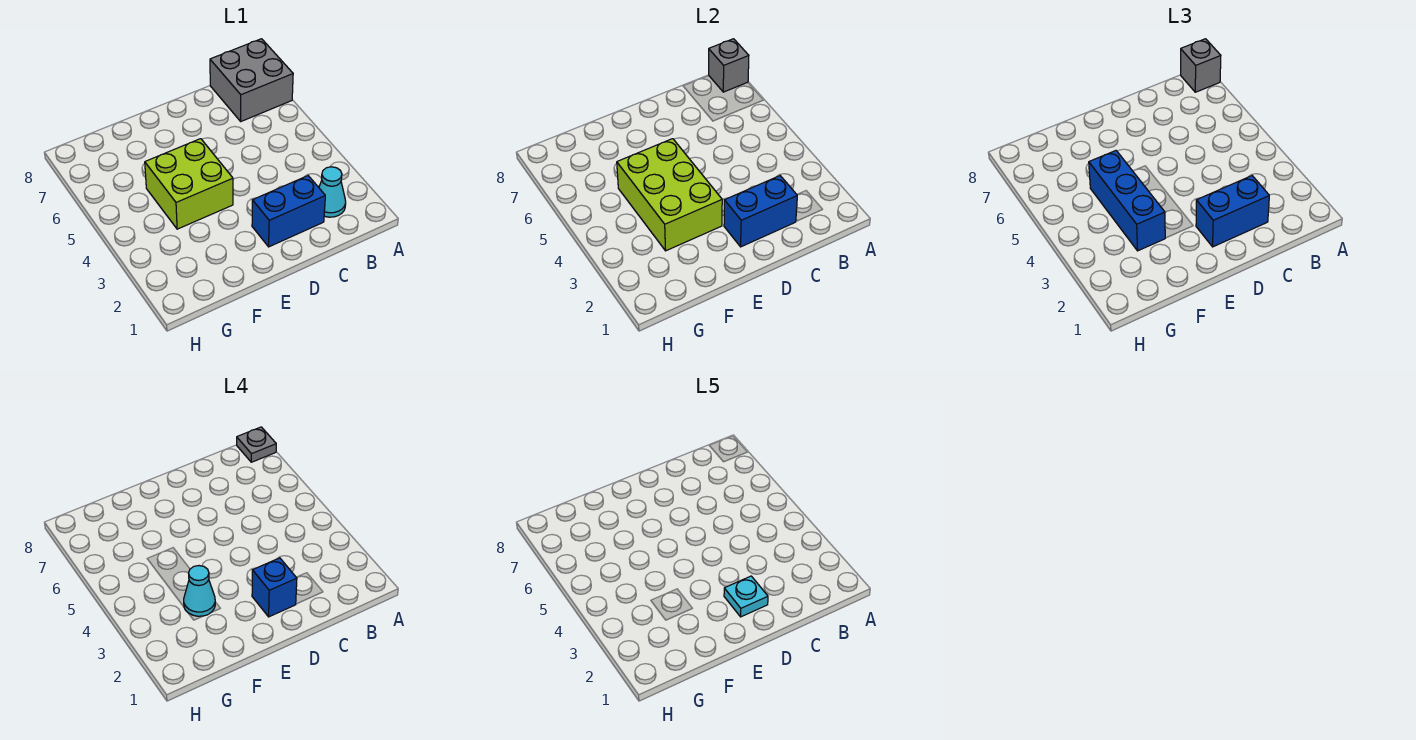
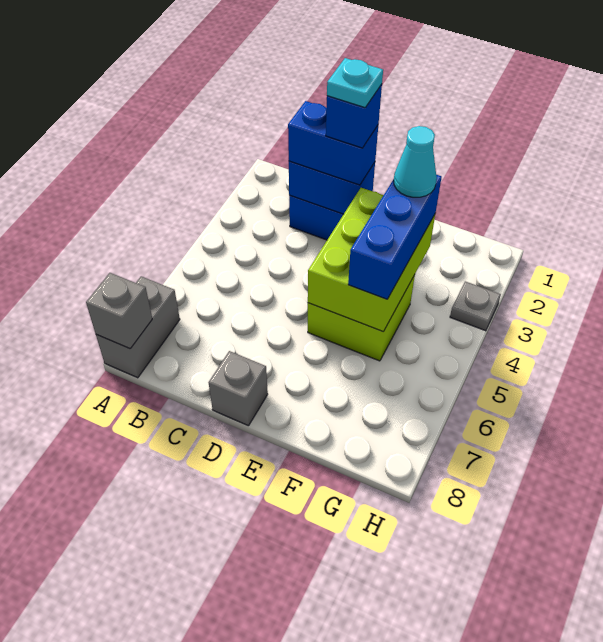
grey 2x2 brick [210,39,293,121] -> grey 1x2 brick [96,276,180,378]
grey 1x1 brick [1181,39,1221,92] -> grey 1x1 brick moved to [209,351,268,426]
grey 1x1 plate [237,427,276,462] -> grey 1x1 plate moved to [450,281,501,331]
cyan 1x1 cone [319,167,346,217] -> none

